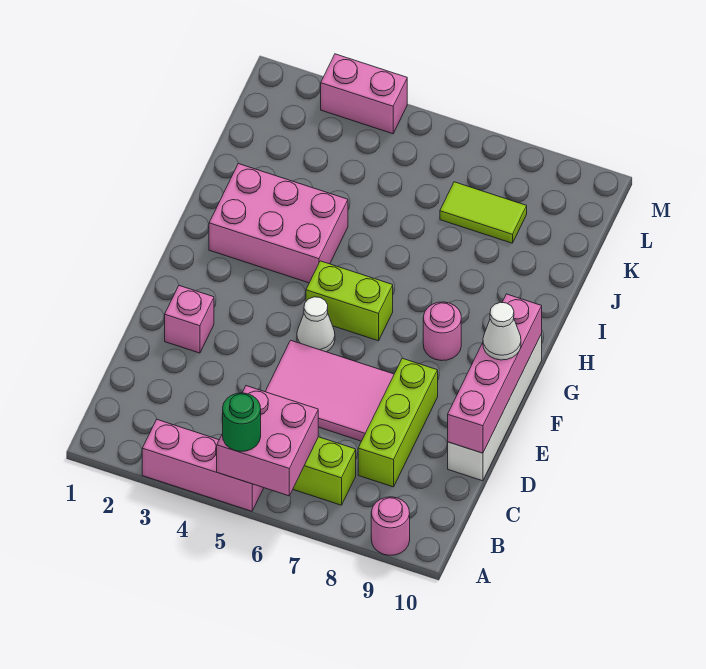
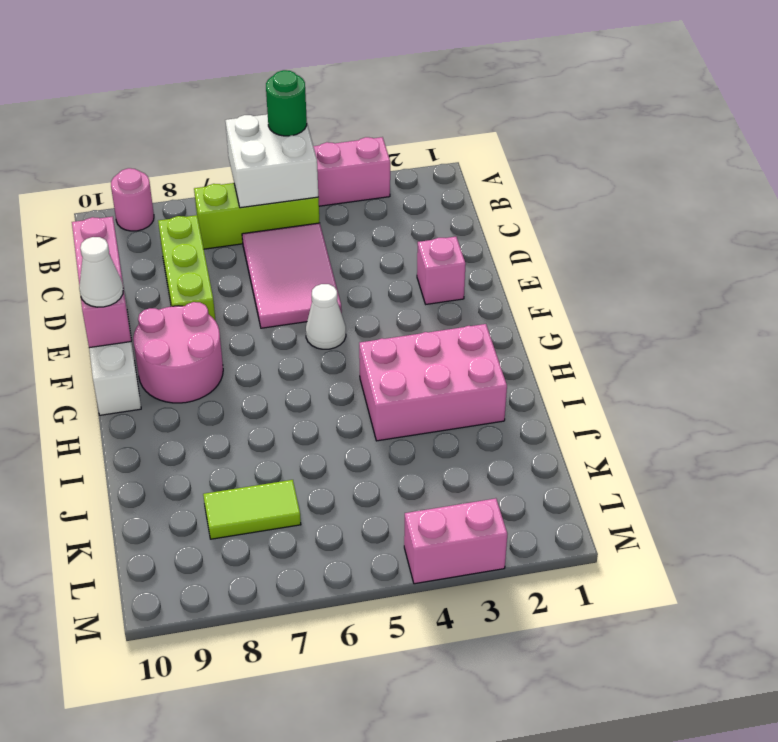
pink 2x2 brick [217,386,318,496] -> white 2x2 brick [225,114,318,208]
pink 2x3 tile [265,340,394,441] -> pink 2x3 tile turned to [242,223,342,328]
pink 1x4 brick [448,294,542,453] -> pink 1x3 brick [72,217,131,348]
lime 1x2 brick [306,261,393,341] -> none
pink 1x1 round brick [423,302,461,361] -> pink 2x2 round brick [133,302,223,403]

